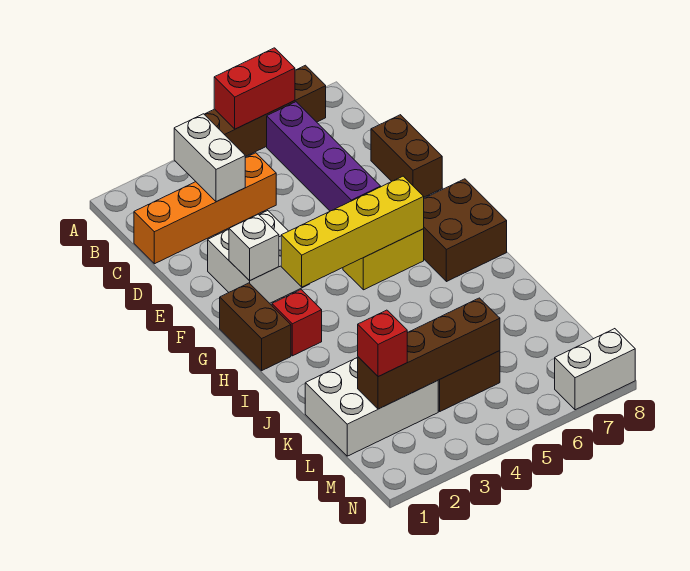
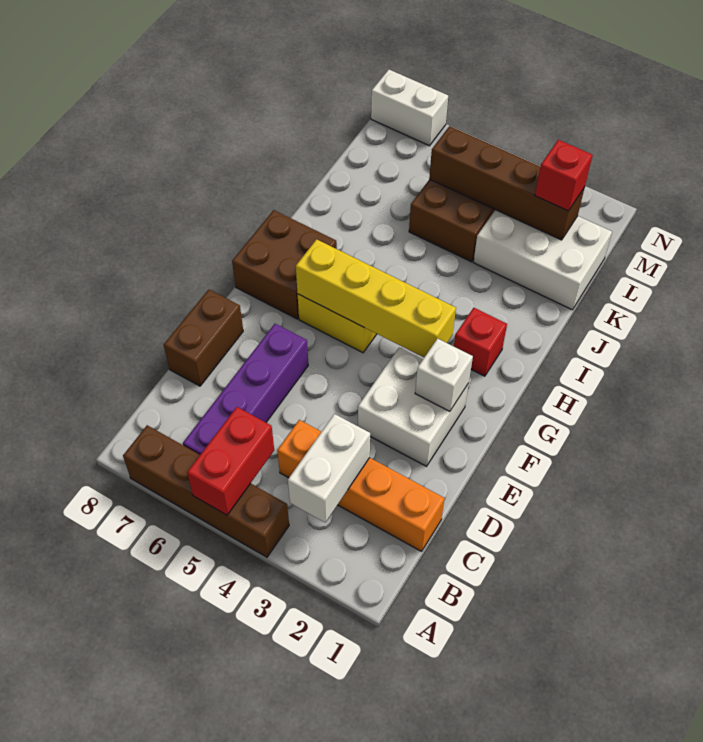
red 1x2 brick [214,48,295,129] -> red 1x2 brick turned to [187,407,274,515]
brown 1x2 brick [220,283,291,371] -> none

